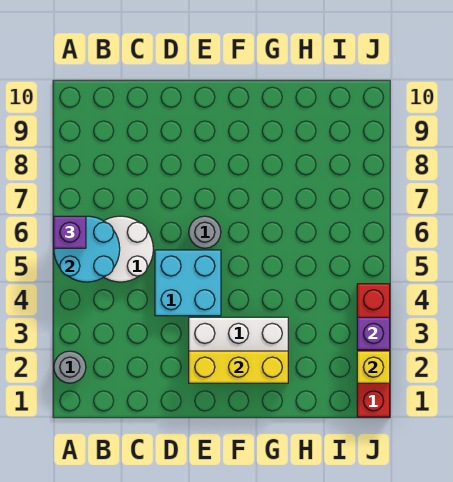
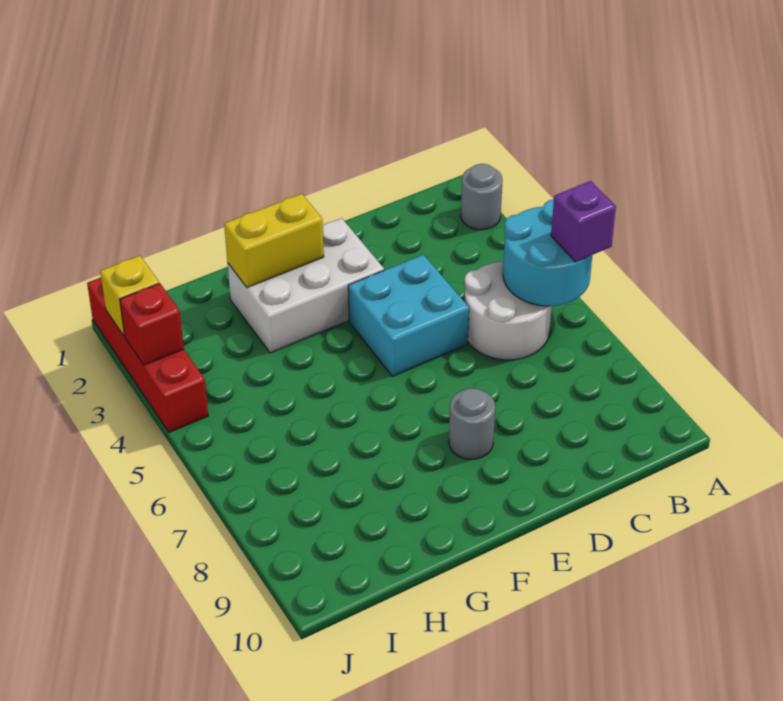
yellow 1x3 brick [189,351,288,383] -> yellow 1x2 brick [224,194,324,288]
grey 1x1 round brick [189,216,221,248] -> grey 1x1 round brick moved to [449,388,495,459]
purple 1x1 brick [357,317,390,350] -> red 1x1 brick [120,283,184,365]

